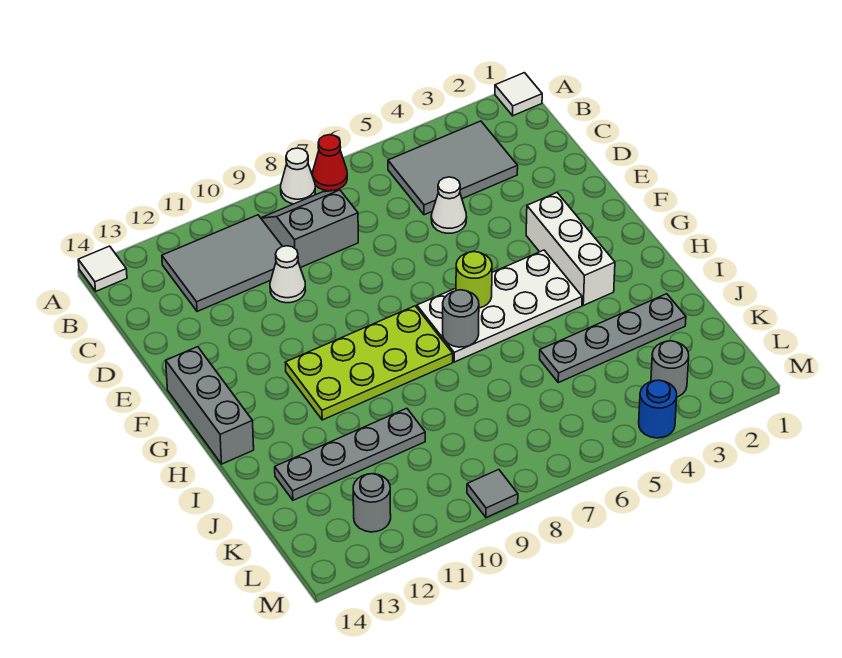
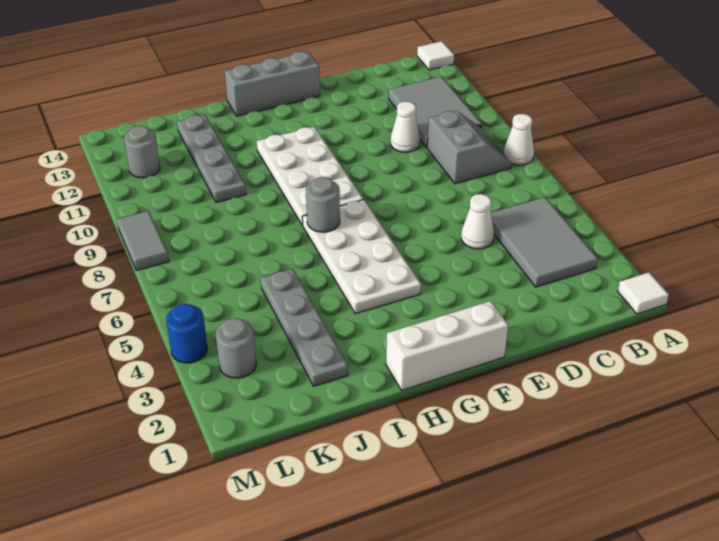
red 1x1 cone [313,135,347,191] -> none
white 1x3 brick [526,193,615,305] -> white 1x3 brick moved to [386,301,508,390]
lime 1x1 round brick [456,252,492,308] -> none
lime 2x4 plate [285,306,453,420] -> white 2x4 plate [257,127,363,225]
grey 1x1 tile [467,470,518,518] -> grey 1x2 tile [117,211,169,271]

